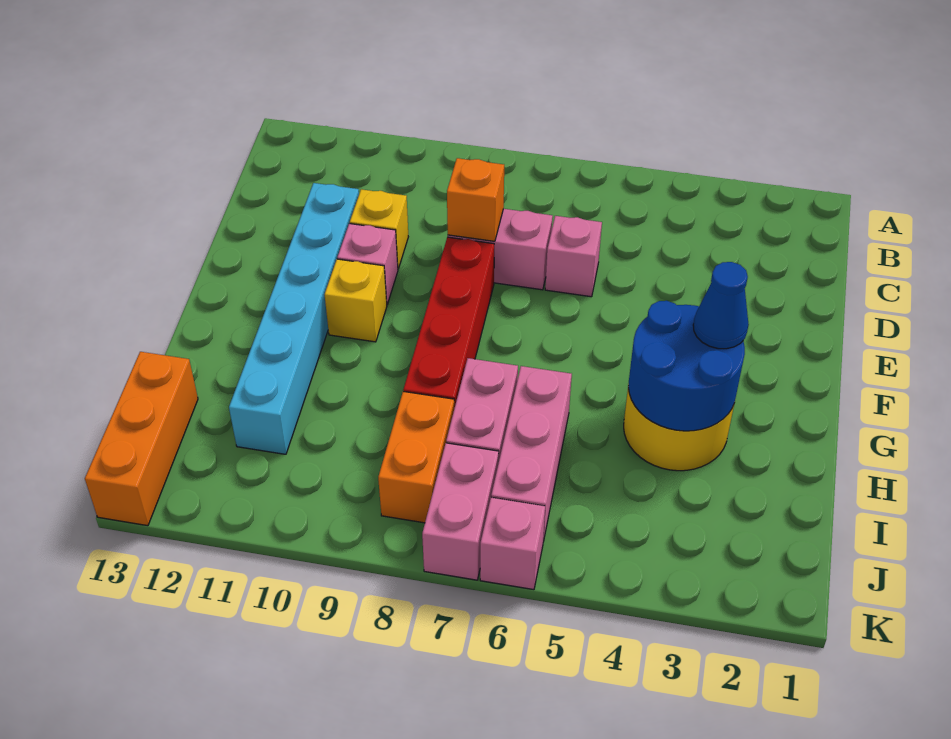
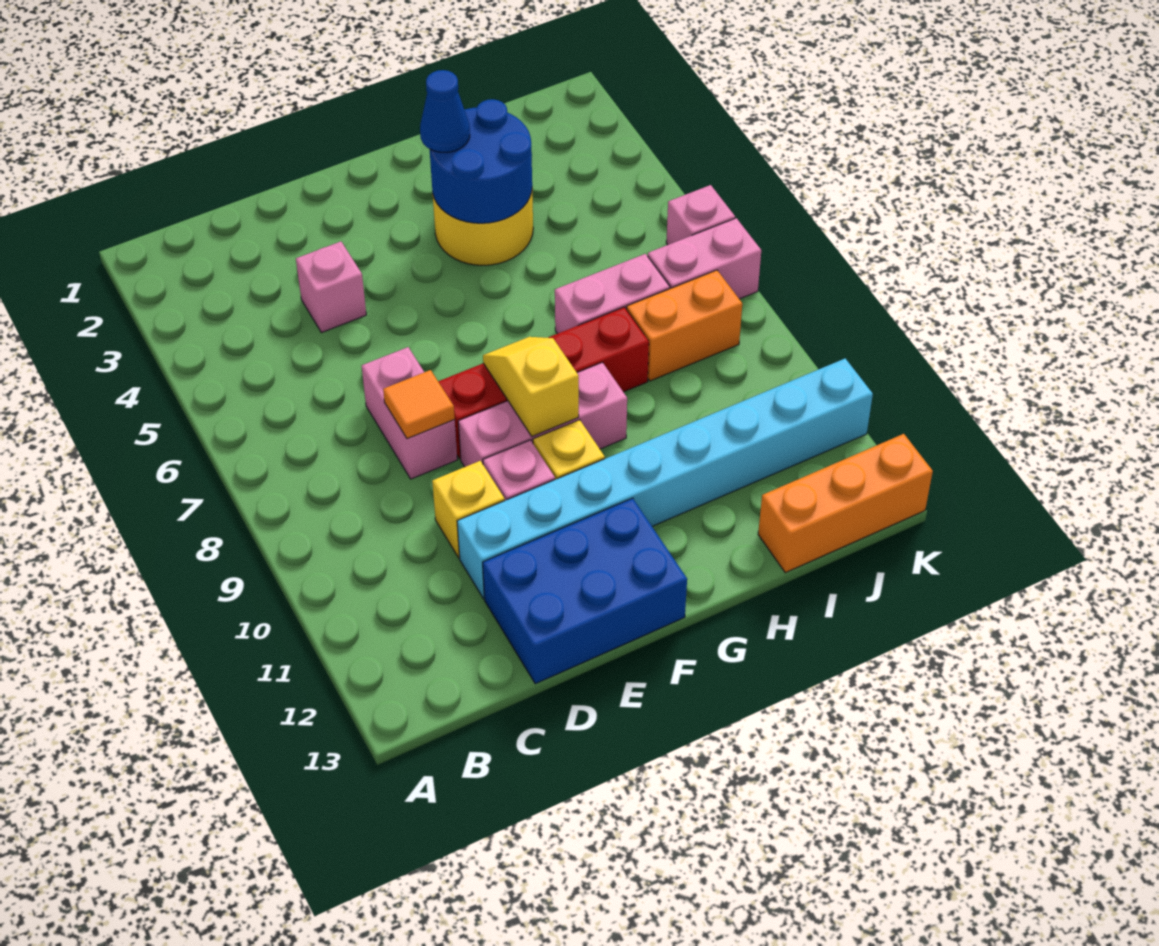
pink 1x1 brick [545,216,602,297] -> pink 1x1 brick moved to [296,242,366,333]
orange 1x1 brick [447,158,504,241] -> orange 1x1 tile [383,370,455,439]
cyan 1x6 brick [229,183,359,454] -> cyan 1x8 brick [457,358,873,599]
none -> blue 2x3 brick [483,498,687,684]
none -> yellow 1x2 slope [483,337,579,436]
pink 1x3 brick [491,366,572,542] -> pink 1x3 brick moved to [458,362,627,467]

